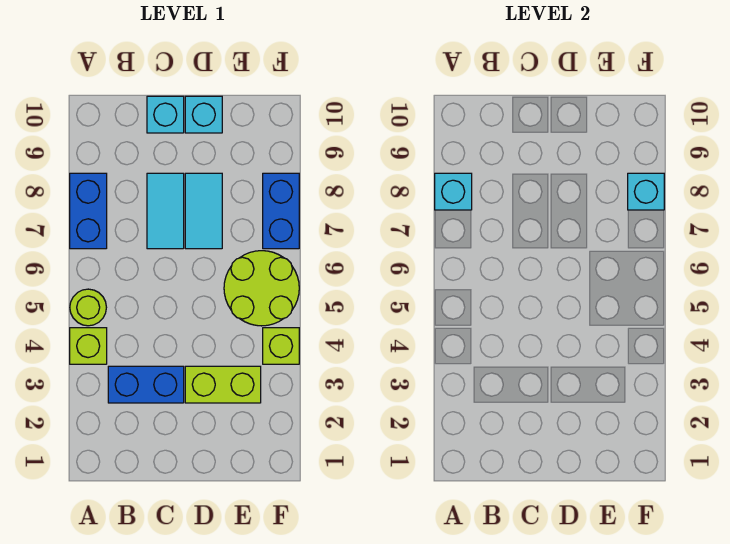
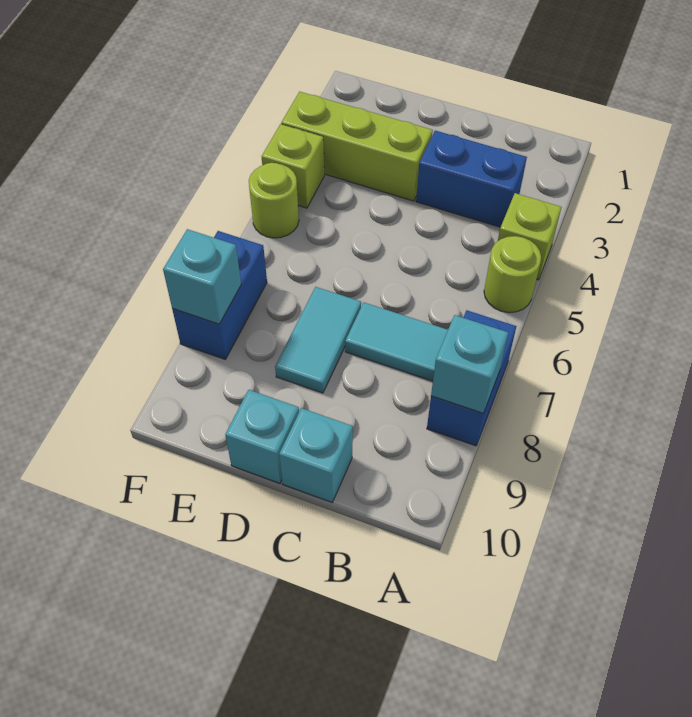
cyan 1x2 tile [147,173,184,249] -> cyan 1x2 tile turned to [345,303,448,381]
lime 1x2 brick [185,366,261,403] -> lime 1x3 brick [281,92,433,201]
lime 2x2 round brick [224,251,299,326] -> lime 1x1 round brick [249,163,299,238]

